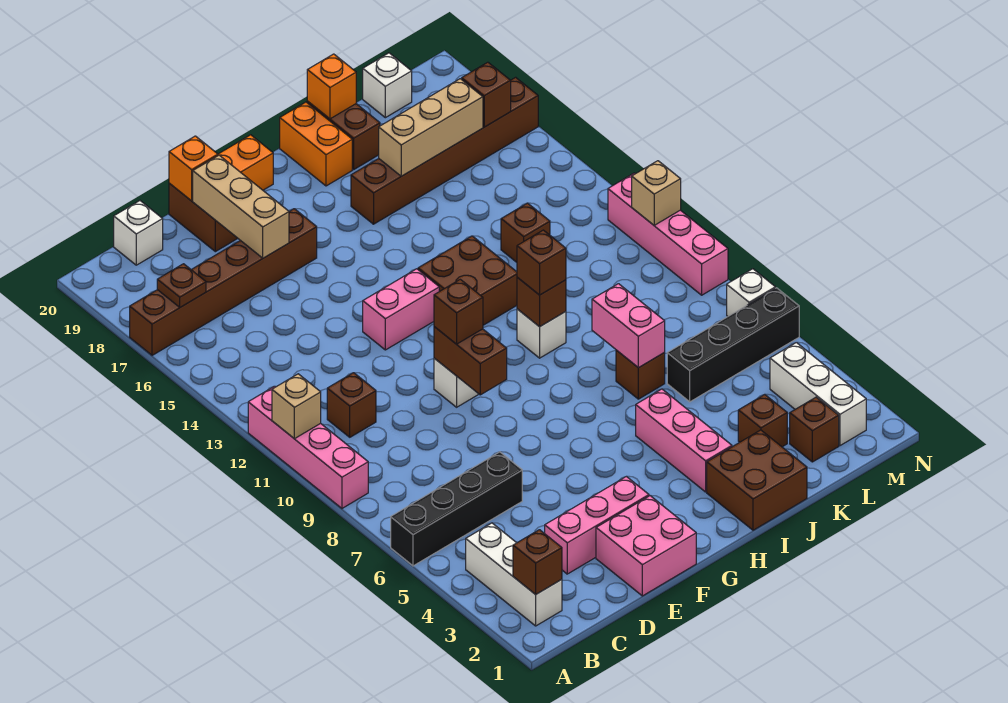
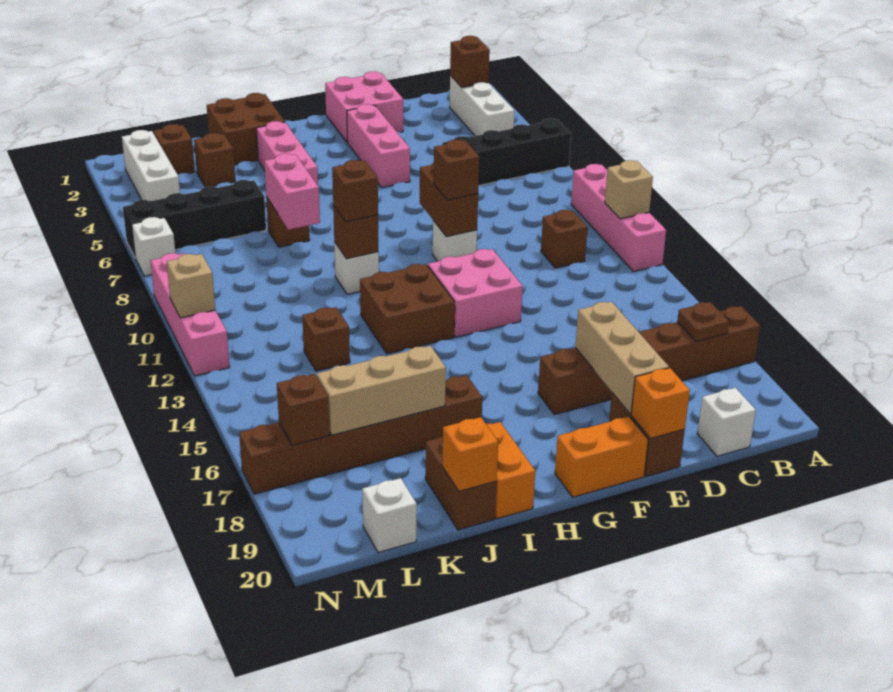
pink 1x3 brick [545,476,649,574] -> pink 1x3 brick turned to [347,104,410,188]
pink 1x2 brick [363,269,439,350] -> pink 2x2 brick [428,249,523,337]

